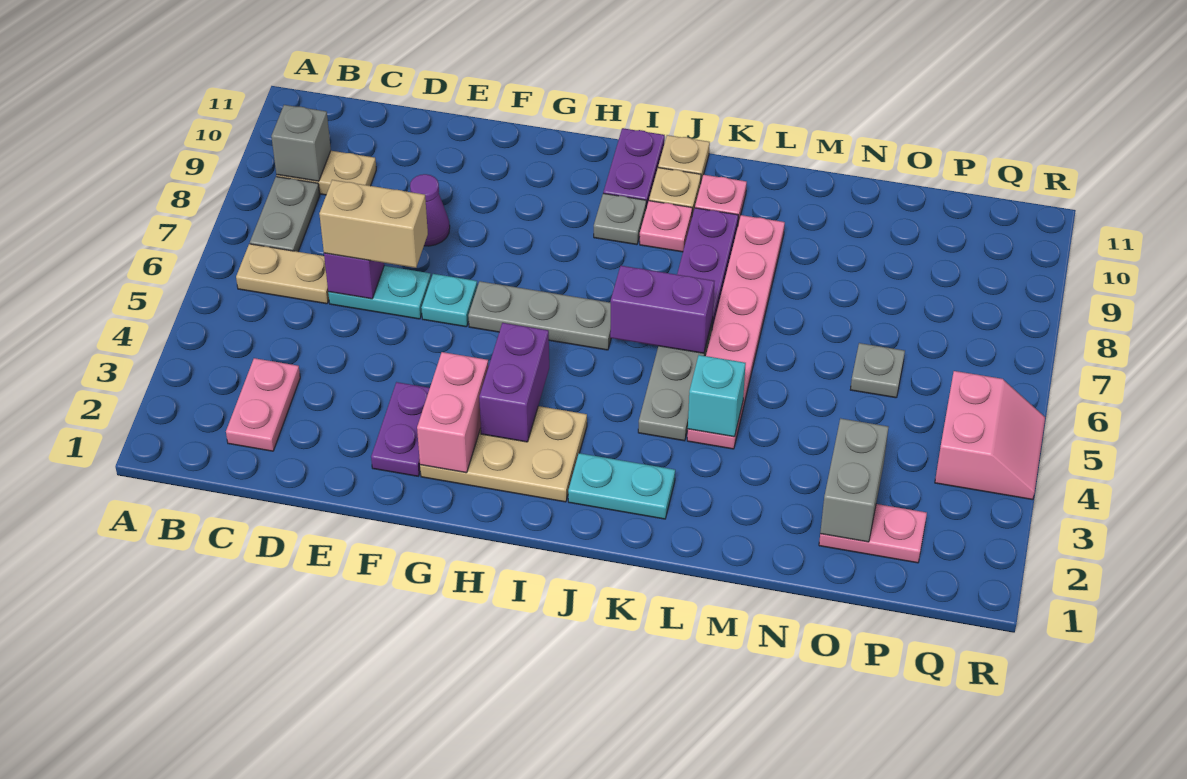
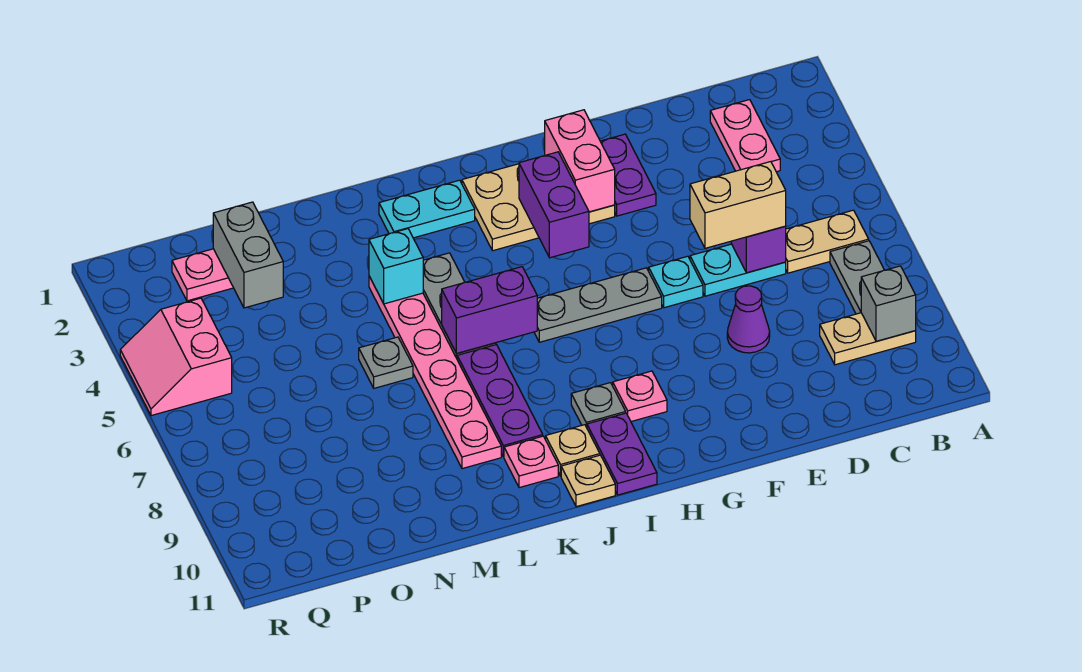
pink 1x1 plate [640,201,692,252] -> pink 1x1 plate moved to [613,371,667,422]
grey 1x1 plate [850,343,905,398] -> grey 1x1 plate moved to [359,337,413,388]

